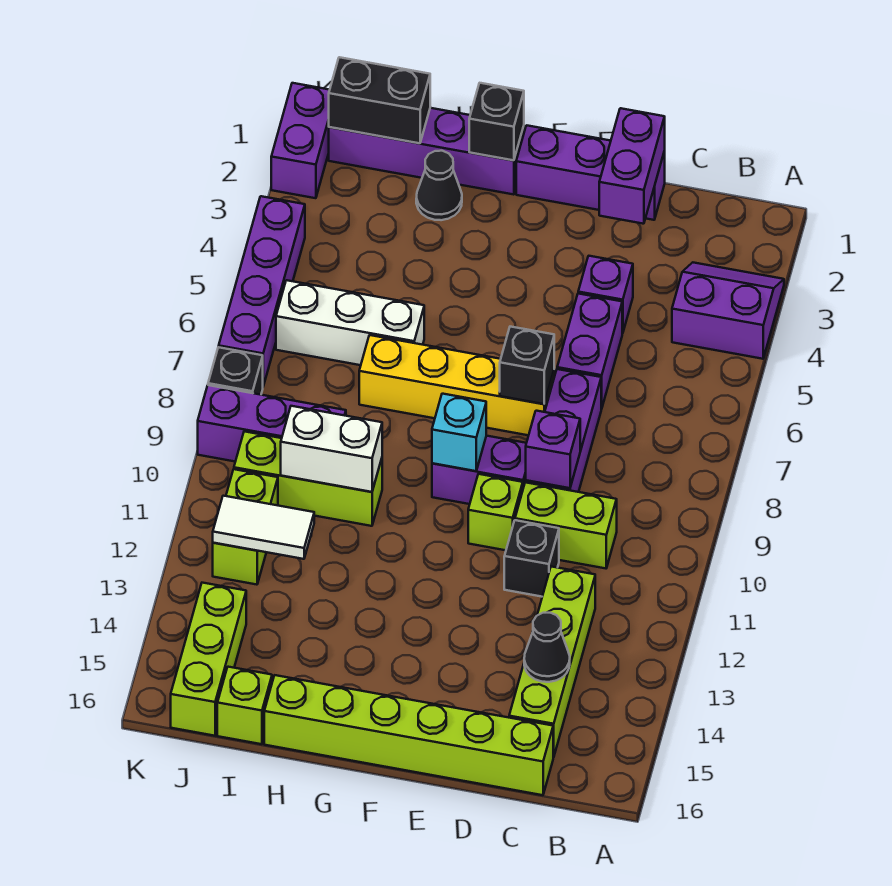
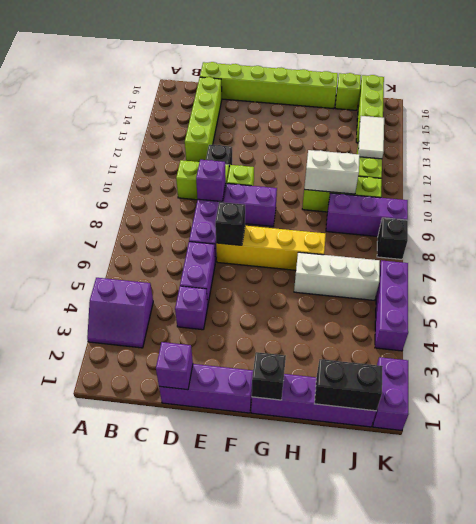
black 1x1 cone [524,613,570,682] -> none
purple 1x2 brick [599,108,665,224] -> purple 1x1 brick [156,342,193,390]
cyan 1x1 brick [432,394,486,471] -> none
black 1x1 cone [416,151,462,220] -> none
white 1x2 tile [213,496,314,559] -> white 1x2 tile turned to [358,116,384,159]
purple 1x4 brick [219,196,305,386] -> purple 1x3 brick [375,260,408,351]

